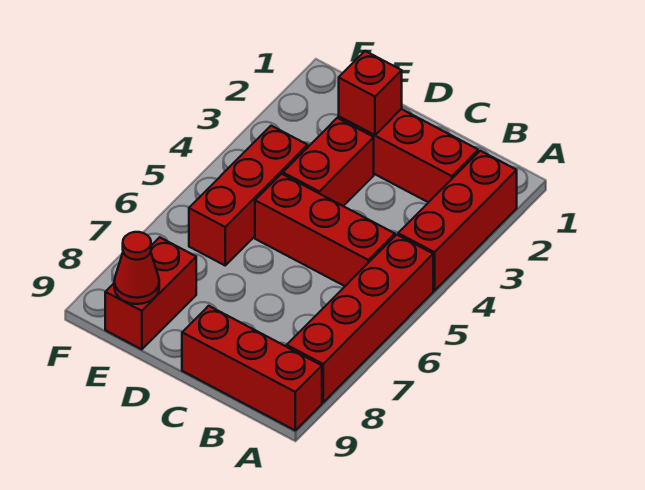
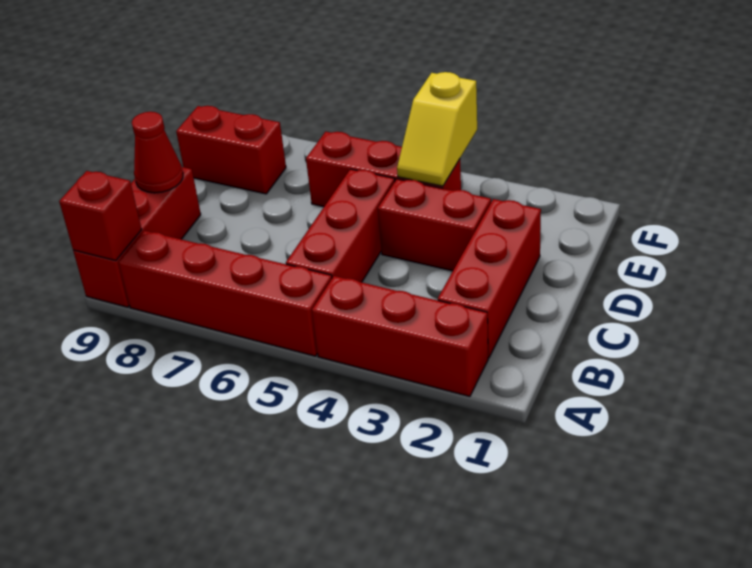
red 1x1 brick [339,51,402,135] -> red 1x1 brick moved to [59,171,142,261]
none -> yellow 1x2 slope [397,72,477,186]
red 1x1 cone [114,232,159,304] -> red 1x1 cone moved to [132,112,183,193]

